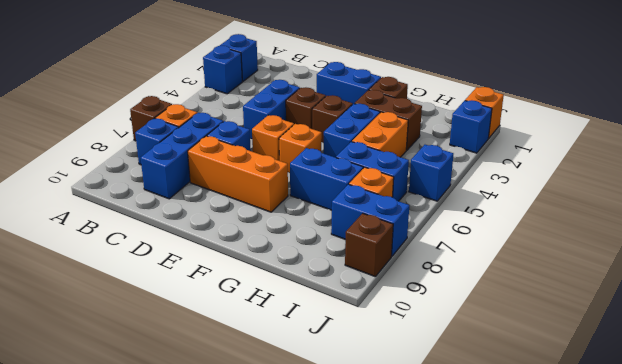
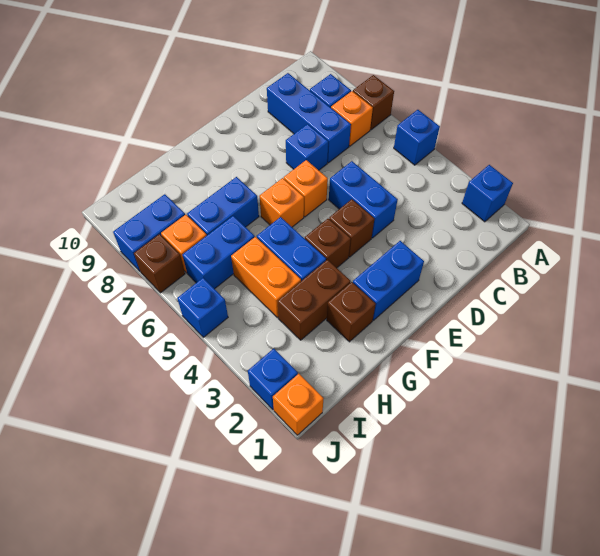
blue 1x1 brick [203,46,242,94] -> blue 1x1 brick moved to [394,110,440,165]
orange 1x3 brick [188,136,288,212] -> none
brown 1x1 brick [345,213,393,276] -> brown 1x1 brick moved to [134,234,185,293]

